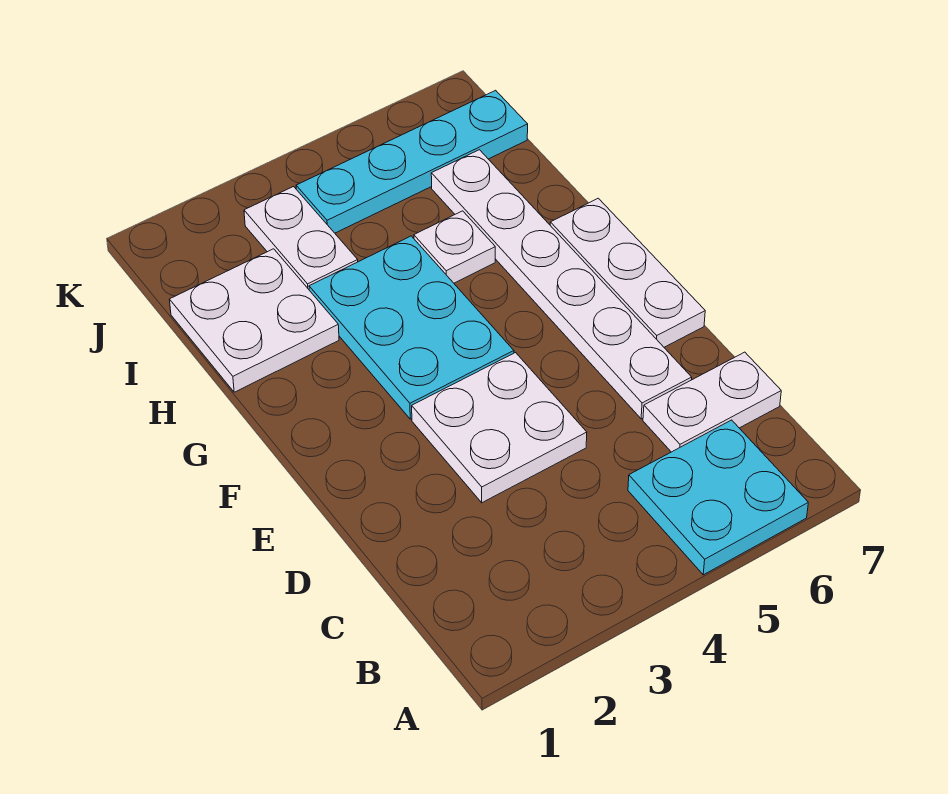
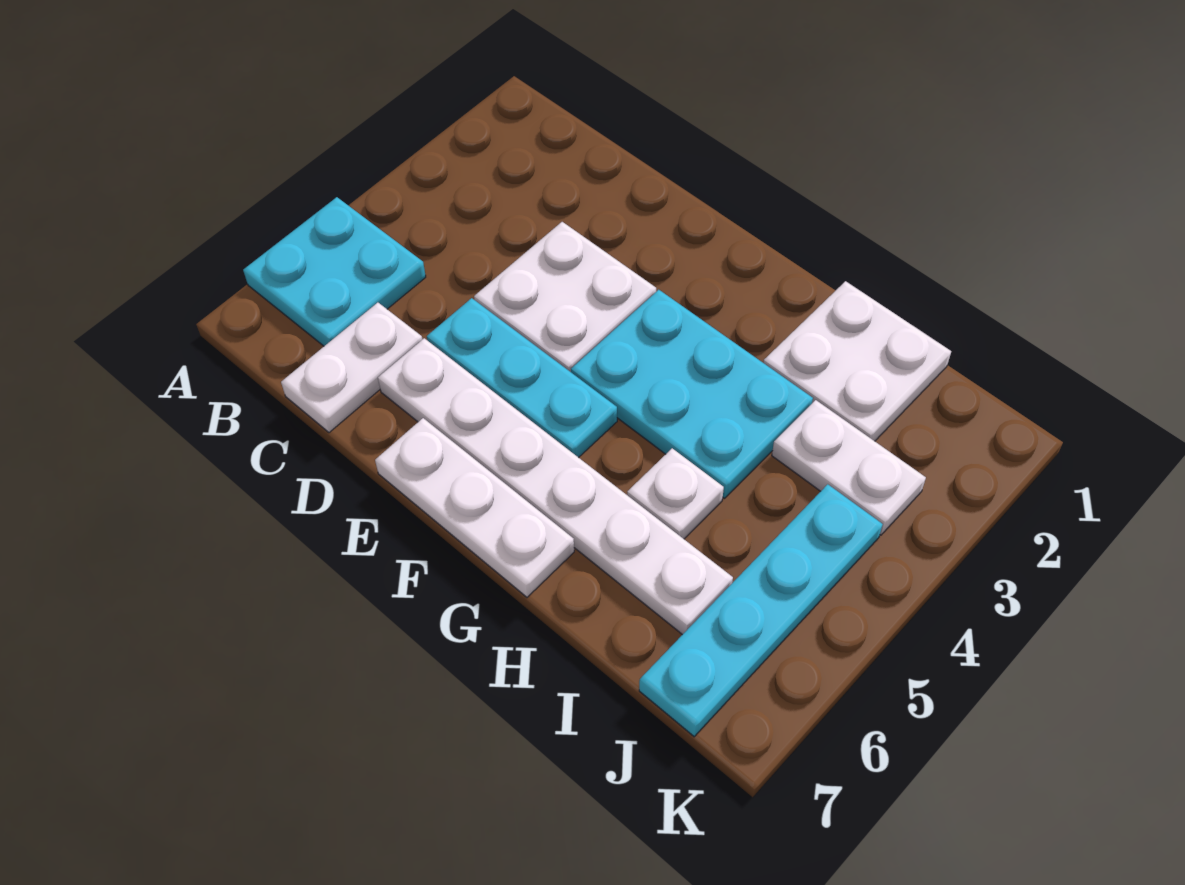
none -> cyan 1x3 plate [427,298,617,458]

